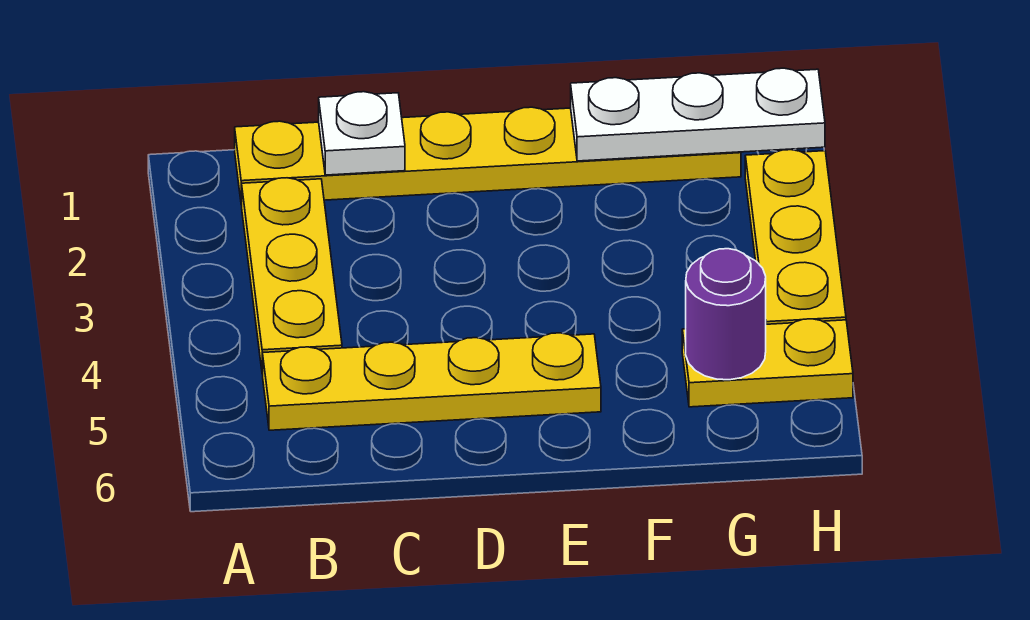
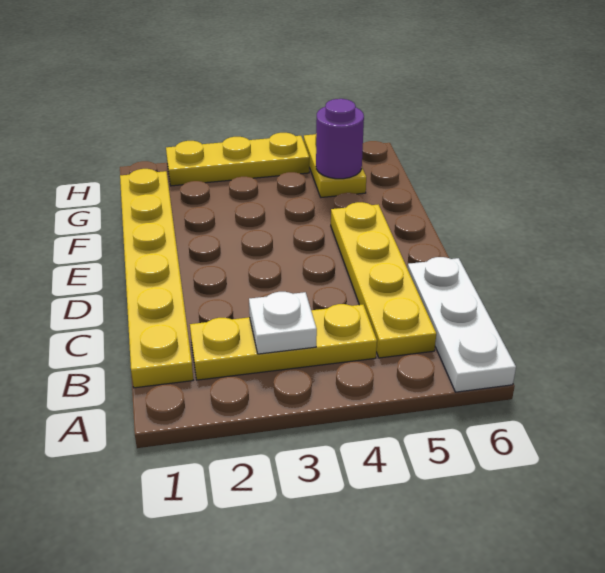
white 1x1 plate [319,92,405,175] -> white 1x1 plate moved to [249,292,317,354]
white 1x3 plate [571,68,825,161] -> white 1x3 plate moved to [408,257,516,392]

